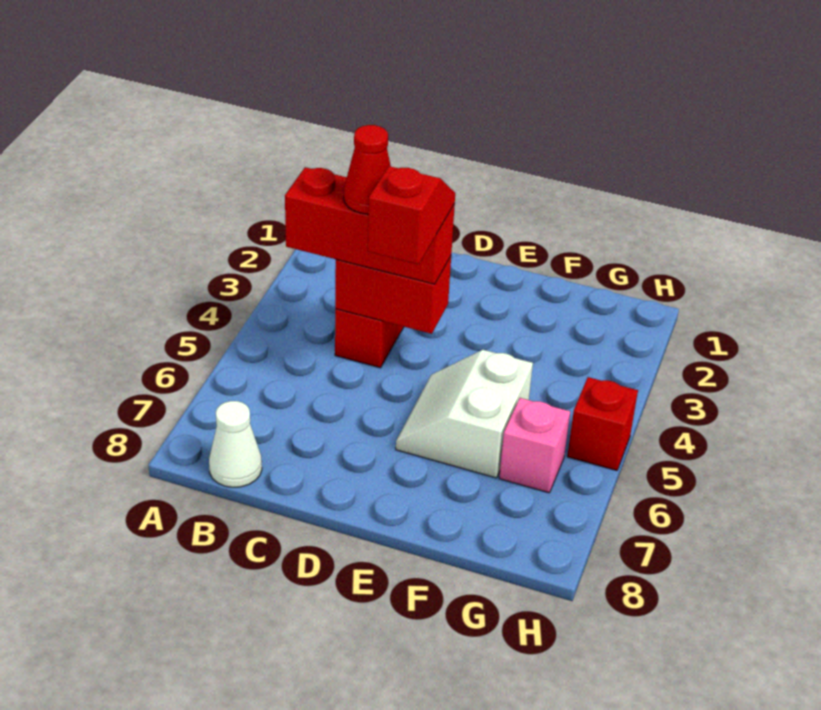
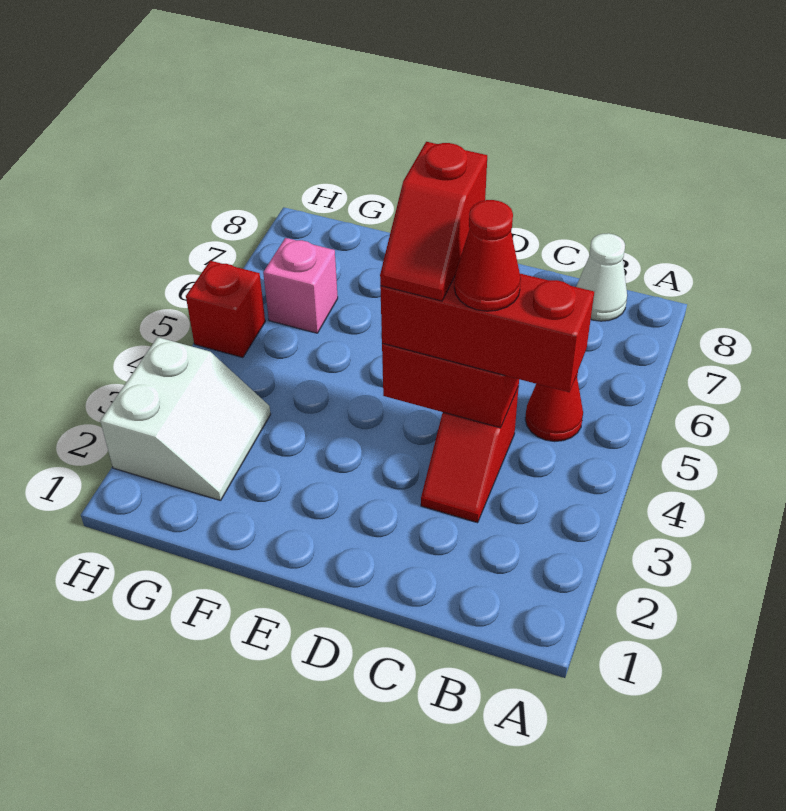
none -> red 1x1 cone [525,372,583,442]
white 2x2 slope [396,350,533,478] -> white 2x2 slope moved to [100,337,271,501]

